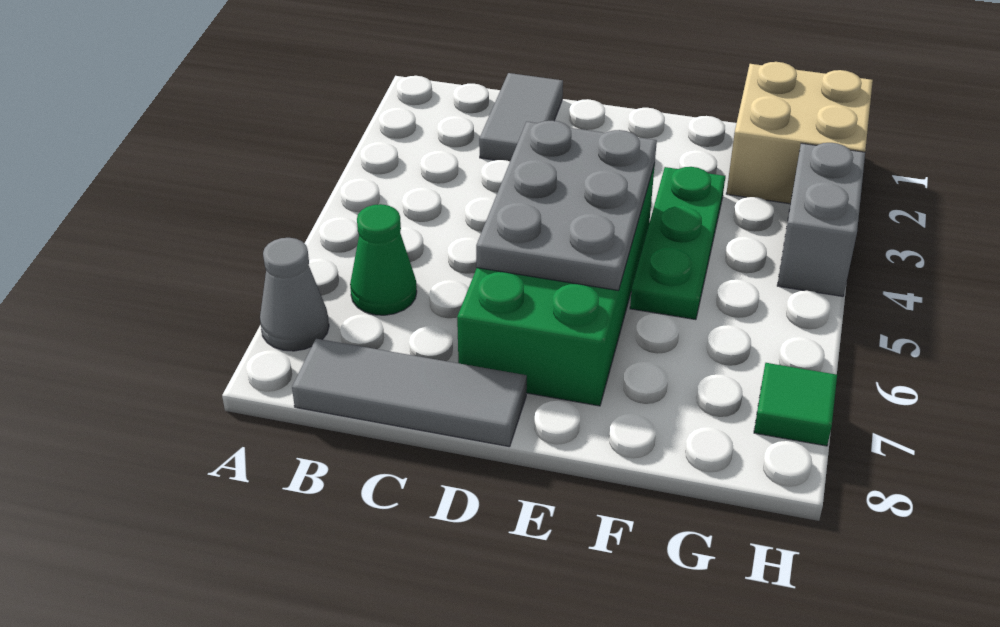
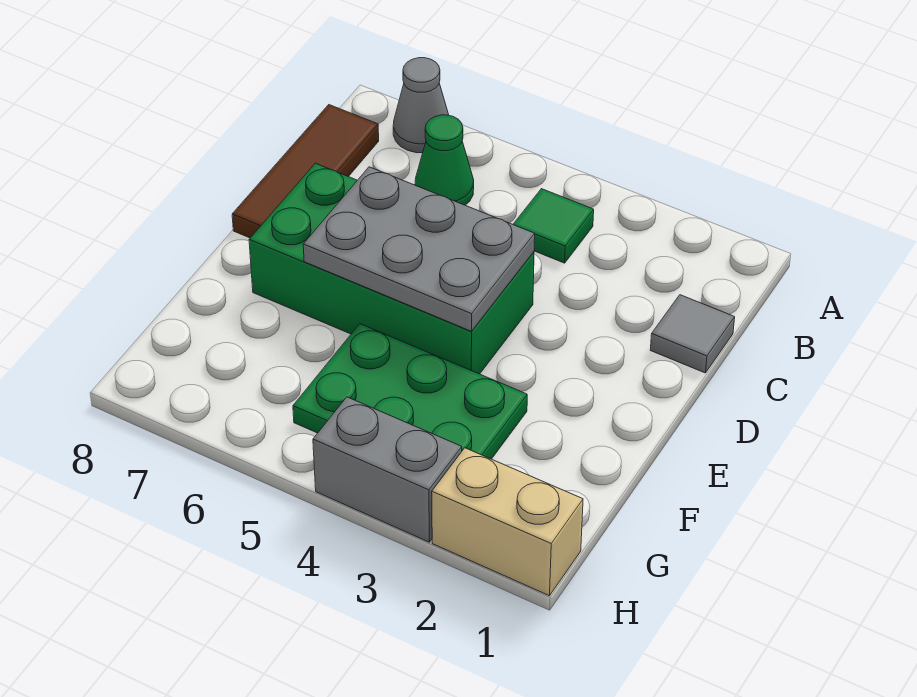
grey 1x3 tile [292,339,527,447] -> brown 1x3 tile [232,105,379,238]
grey 1x2 tile [479,73,563,161] -> grey 1x1 tile [650,295,735,373]
green 1x3 plate [630,167,725,320] -> green 2x3 plate [293,324,527,459]
tan 2x2 brick [726,62,873,204] -> tan 1x2 brick [432,448,583,596]
green 1x1 tile [754,363,837,446] -> green 1x1 tile moved to [513,189,594,263]

